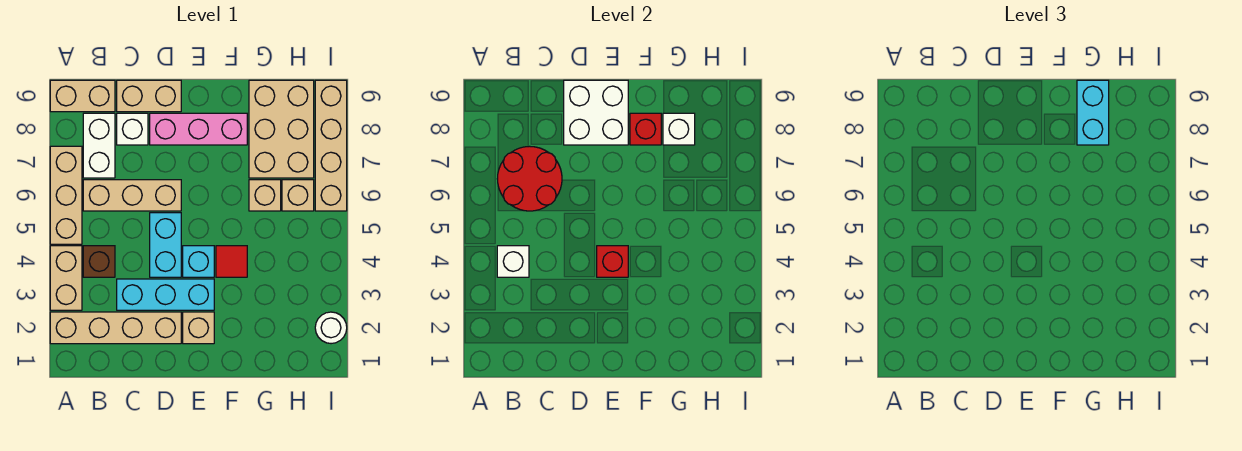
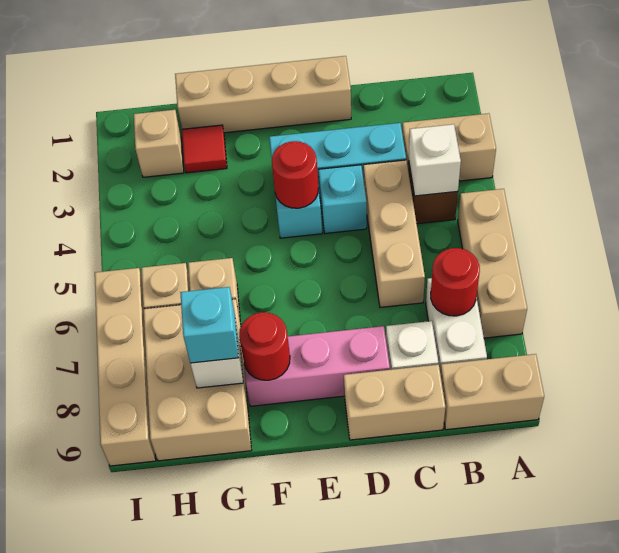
tan 1x4 brick [50,312,181,344] -> tan 1x4 brick moved to [175,56,351,133]
tan 1x2 brick [50,246,82,310] -> tan 1x2 brick turned to [402,113,496,181]
tan 1x3 brick [83,180,181,211] -> tan 1x3 brick turned to [364,160,425,307]
red 2x2 round brick [497,146,562,211] -> red 1x1 round brick [431,248,480,316]
cyan 1x2 brick [150,213,181,277] -> cyan 1x1 brick [318,165,367,233]
white 2x2 brick [564,80,628,145] -> none
tan 1x1 brick [183,312,214,344] -> tan 1x1 brick moved to [134,110,184,177]
red 1x1 brick [597,246,628,277] -> red 1x1 round brick [272,141,318,208]
red 1x1 tile [216,246,247,277] -> red 1x1 tile moved to [182,125,227,173]
red 1x1 brick [630,113,661,145] -> red 1x1 round brick [239,312,290,380]
cyan 1x2 brick [1077,80,1109,145] -> cyan 1x1 brick [180,287,239,363]
white 1x1 round brick [315,312,347,344] -> none

